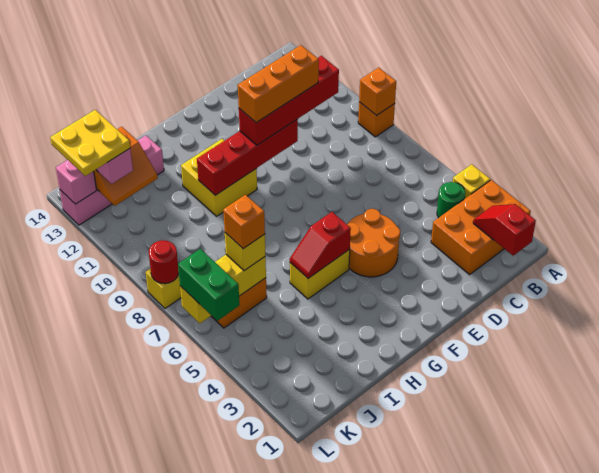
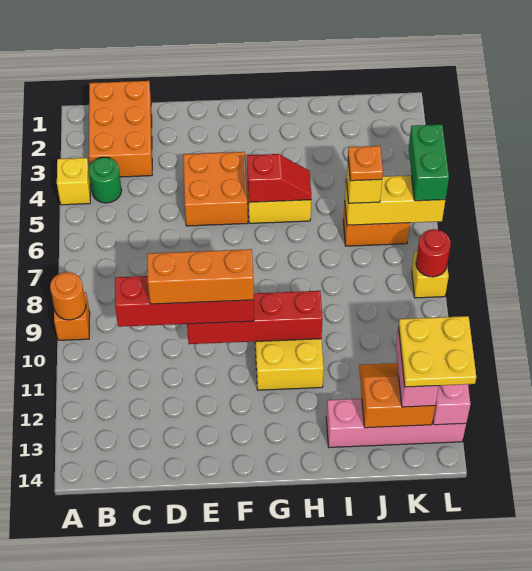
orange 2x3 brick [431,180,531,275] -> orange 2x3 brick turned to [89,81,152,177]
orange 1x1 brick [359,68,396,116] -> orange 1x1 round brick [50,272,86,320]
red 1x2 slope [473,204,536,256] -> none
orange 2x2 round brick [347,209,400,277] -> orange 2x2 brick [183,152,248,226]
orange 1x1 brick [223,195,265,249] -> orange 1x1 plate [348,146,383,181]

